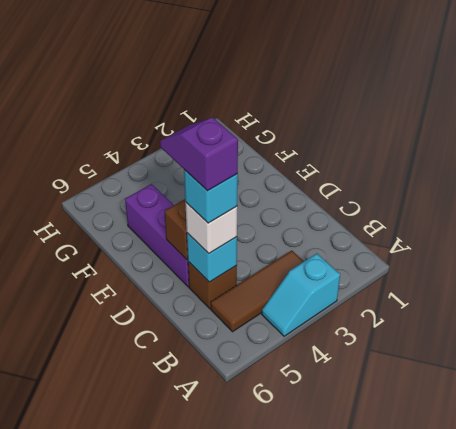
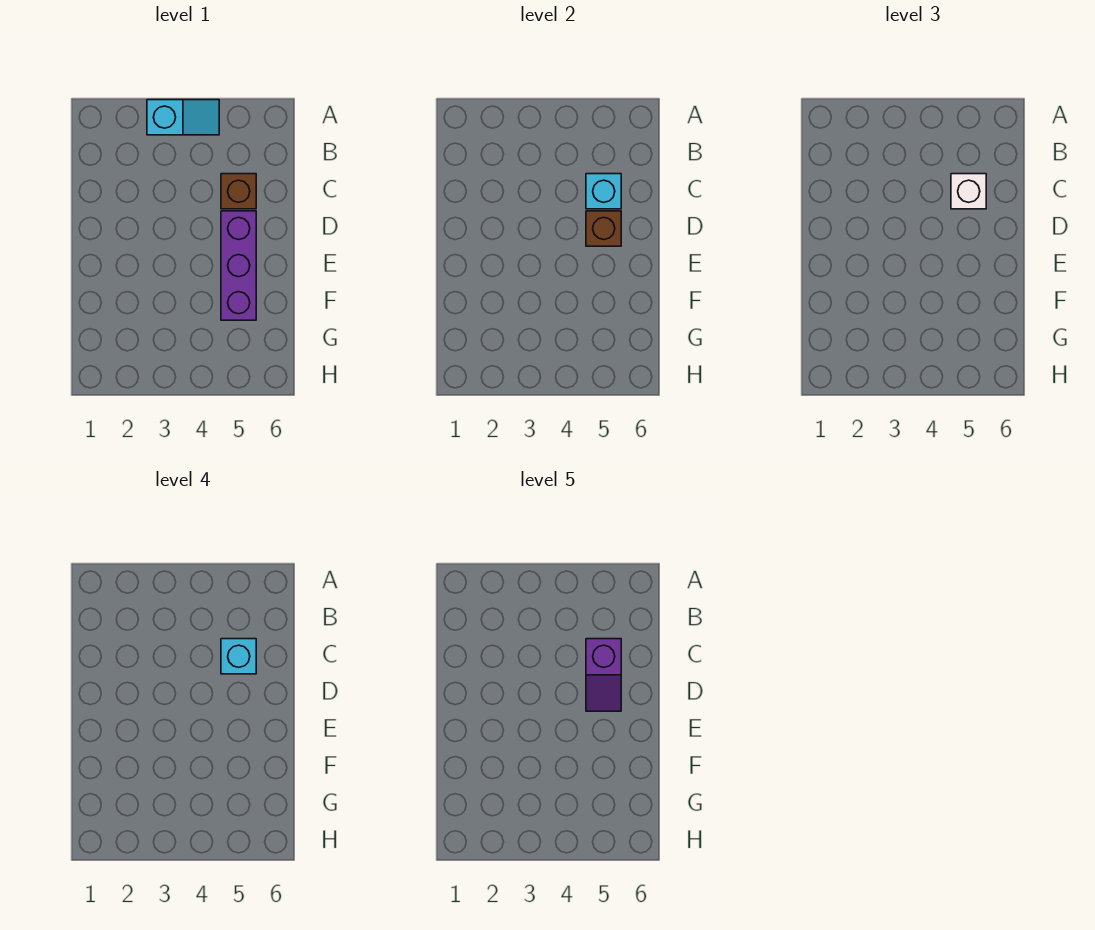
brown 1x3 tile [211,250,304,332] -> none

